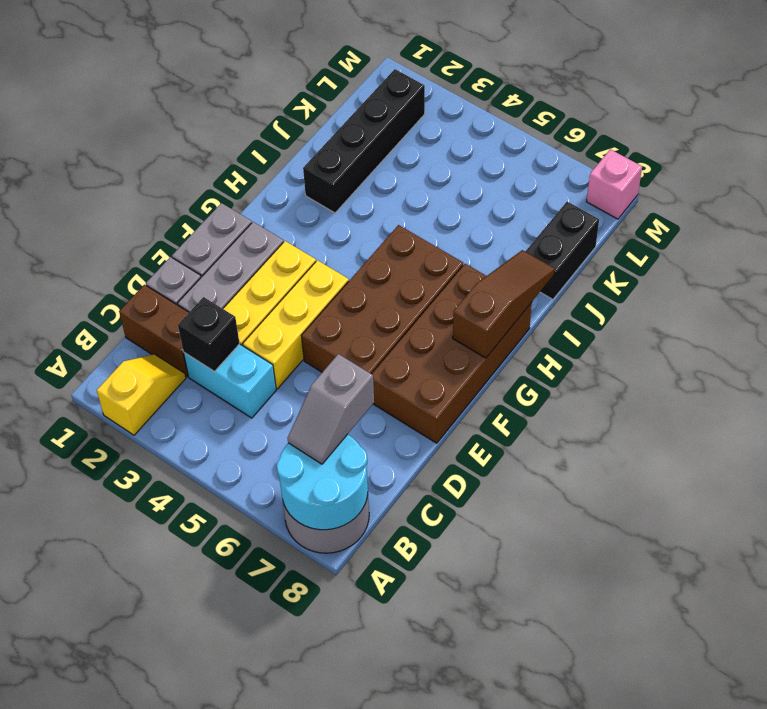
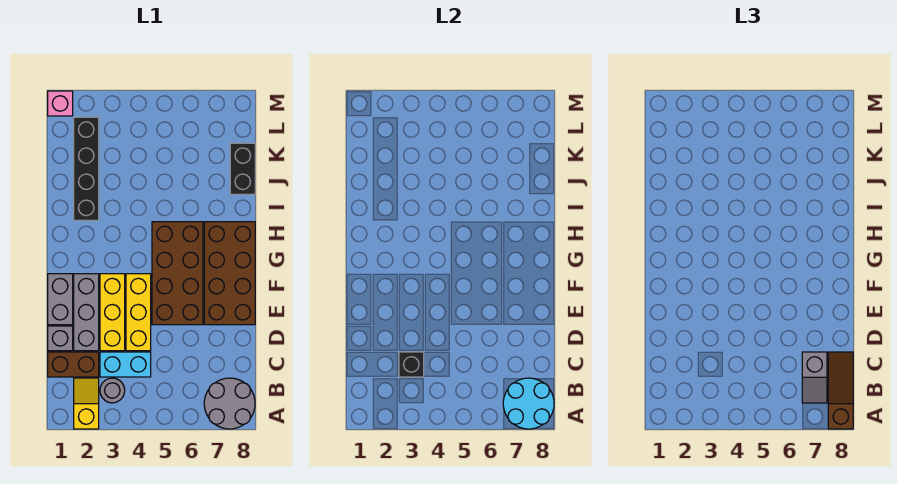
none -> grey 1x1 round brick [100,378,125,403]
brown 1x3 slope [453,250,555,358] -> brown 1x3 slope moved to [828,352,853,429]
pink 1x1 brick [586,149,642,219] -> pink 1x1 brick moved to [48,91,73,116]

